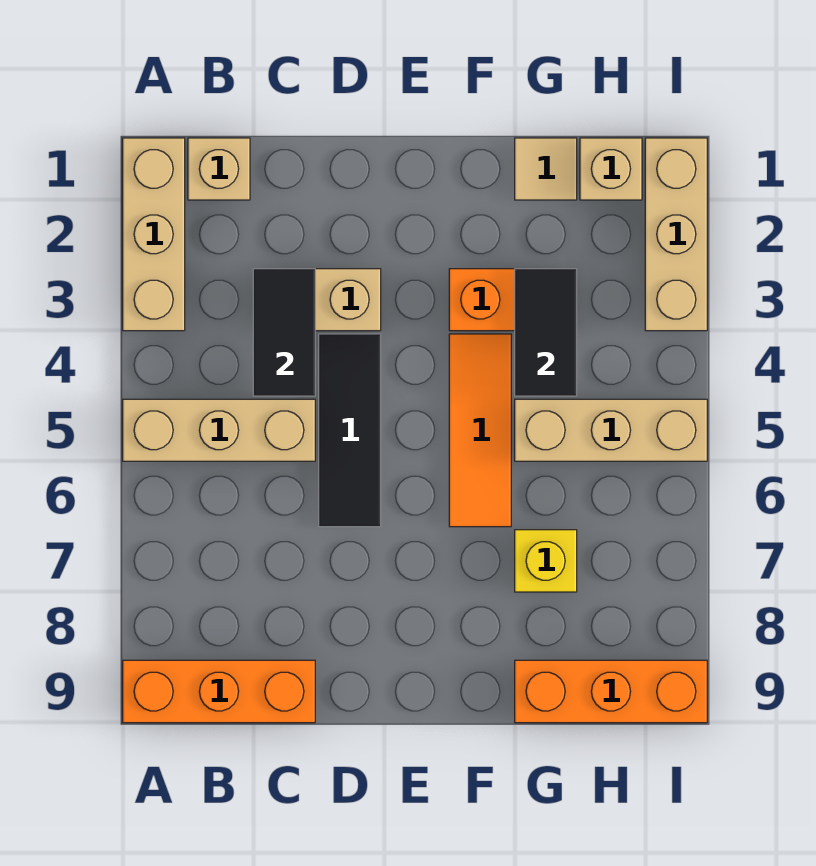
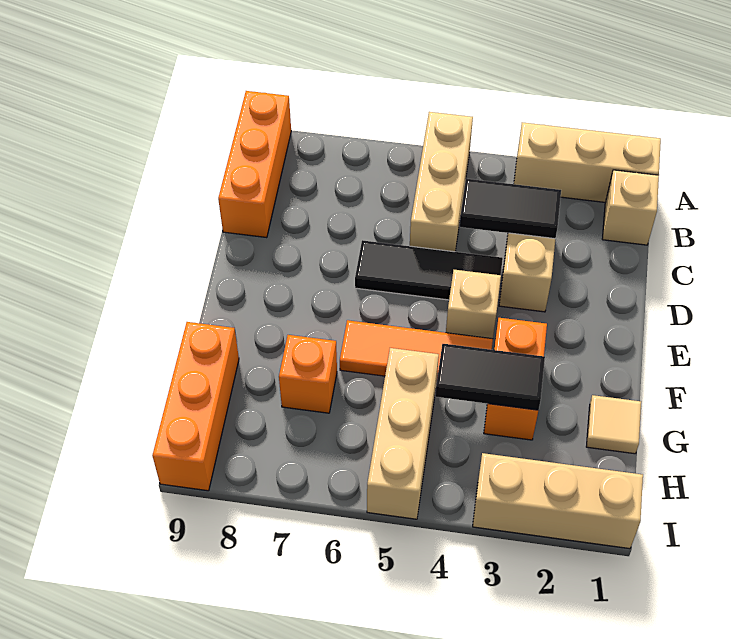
yellow 1x1 brick [515,530,577,592] -> orange 1x1 brick [279,335,337,413]
tan 1x1 brick [580,138,642,200] -> tan 1x1 brick moved to [446,270,501,339]

